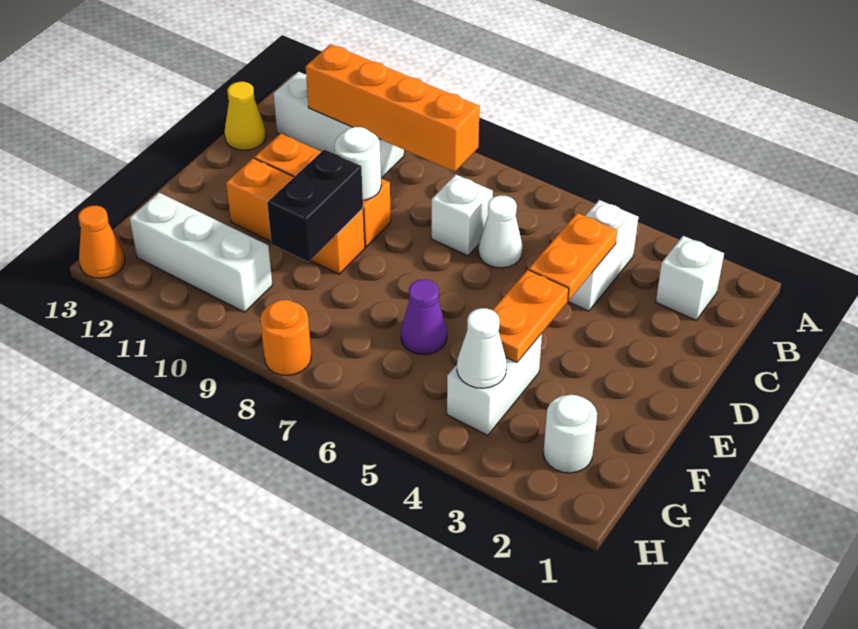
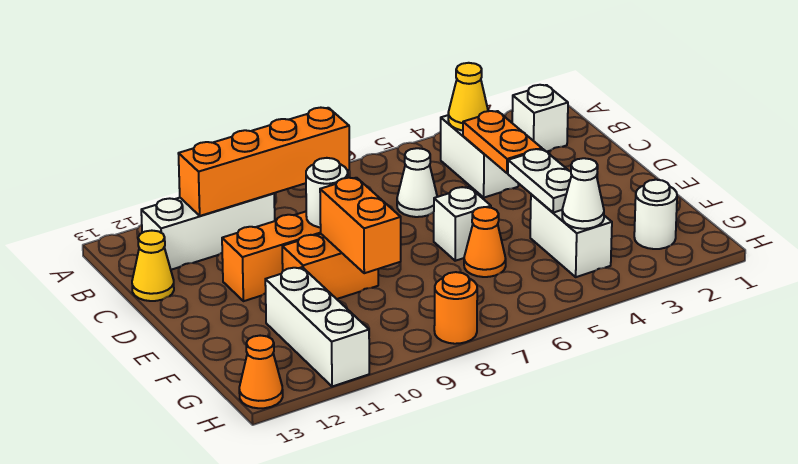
none -> yellow 1x1 cone [448,63,488,130]
white 1x1 brick [431,174,493,256] -> white 1x1 brick moved to [434,187,491,261]
orange 1x2 plate [493,270,569,363] -> white 1x2 plate [508,149,571,213]
orange 1x3 brick [226,158,365,274] -> orange 1x2 brick [282,234,378,299]
black 1x2 brick [267,149,363,262] -> orange 1x2 brick [320,178,401,273]
purple 1x1 cone [401,280,447,355] -> orange 1x1 cone [464,207,506,277]
white 1x3 brick [130,193,272,312] -> white 1x3 brick turned to [265,267,369,387]

